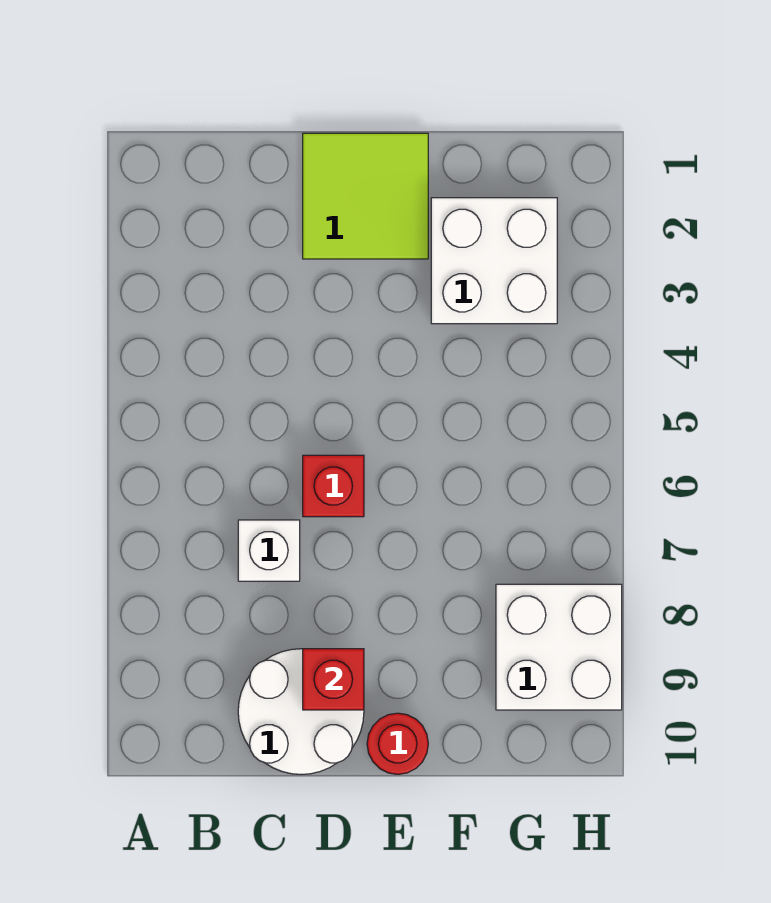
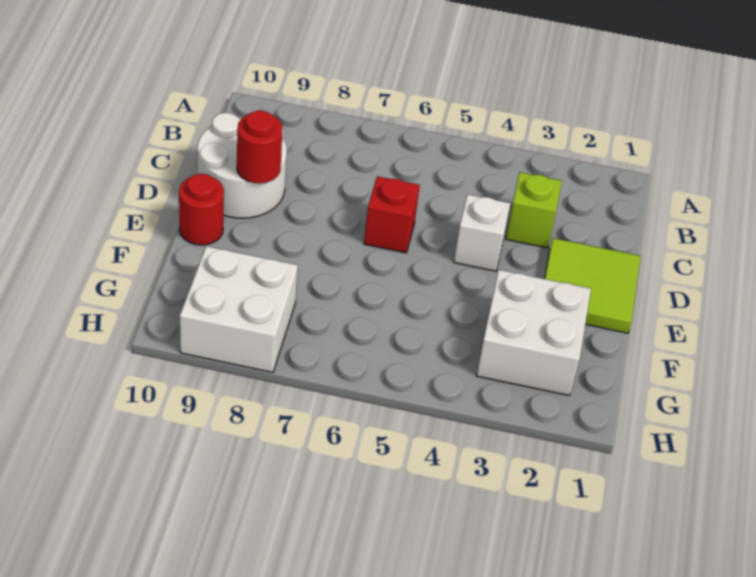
none -> lime 1x1 brick [506,172,562,248]
white 1x1 brick [238,520,300,581] -> white 1x1 brick moved to [454,194,510,271]
red 1x1 brick [303,649,364,710] -> red 1x1 round brick [237,111,283,183]

